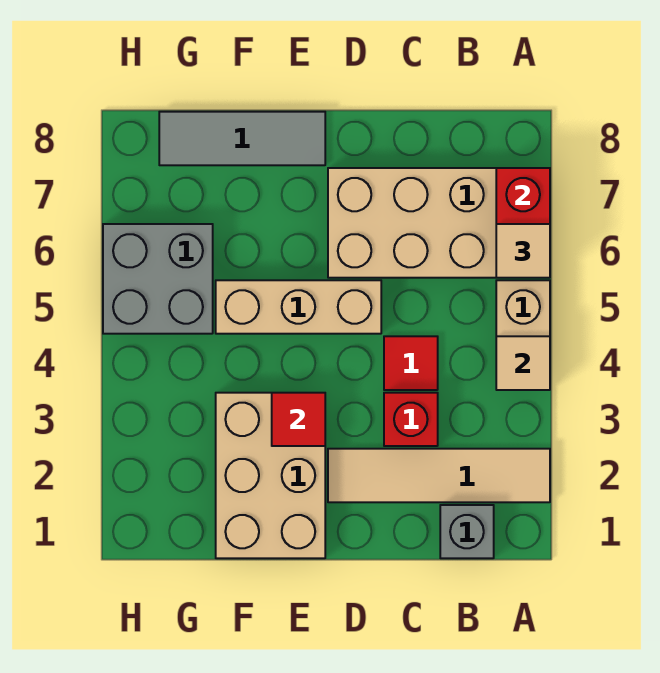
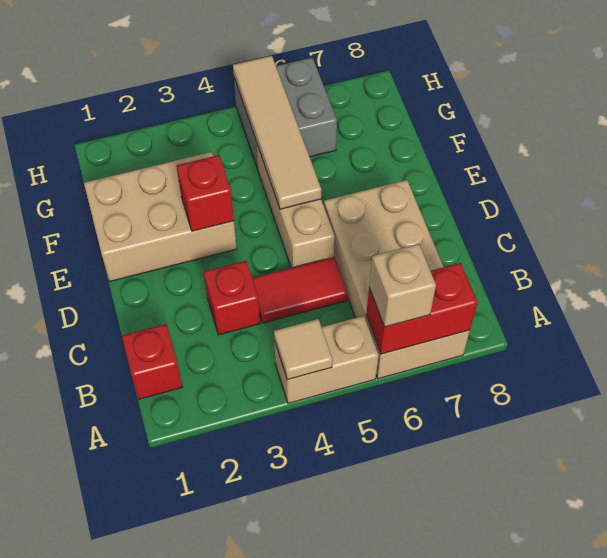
tan 1x4 tile [328,449,550,502] -> tan 1x4 tile moved to [233,56,321,209]
tan 1x1 tile [496,224,550,278] -> tan 1x1 brick [369,244,436,327]
grey 1x1 brick [440,505,494,558] -> red 1x1 brick [122,324,182,399]
red 1x1 tile [384,336,438,390] -> red 1x2 tile [252,257,348,323]
red 1x1 tile [272,393,325,446] -> red 1x1 brick [177,155,234,231]
grey 1x3 tile [159,112,325,165] -> none

